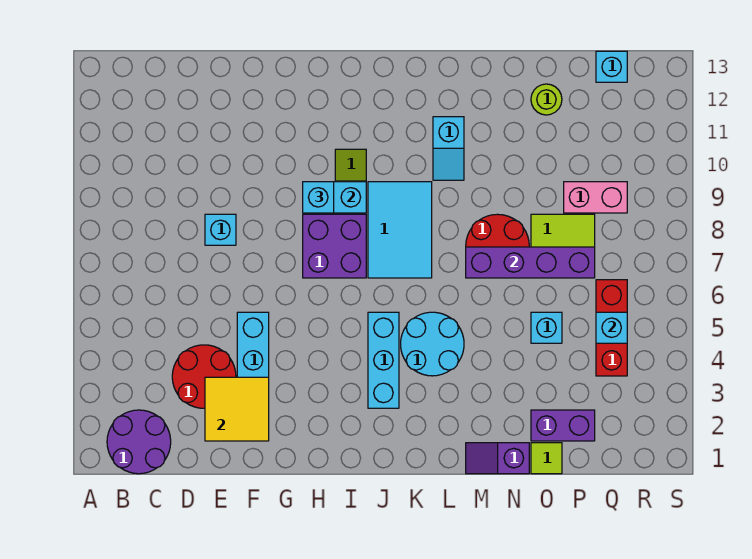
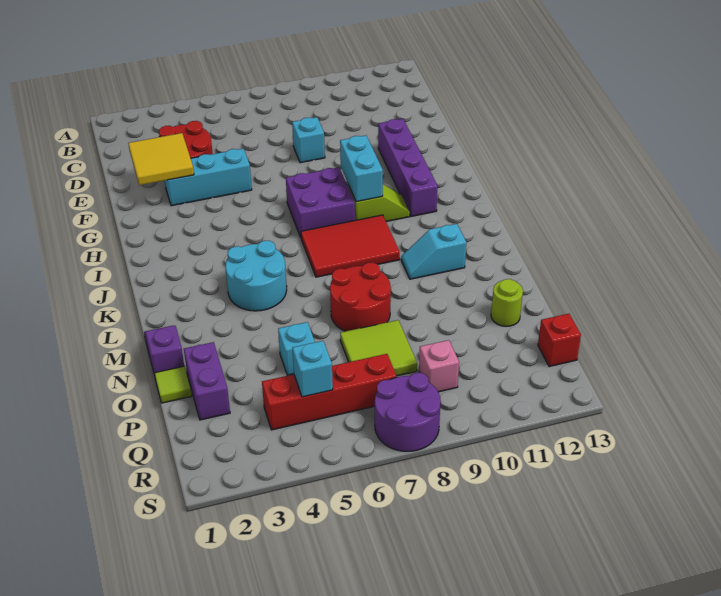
purple 2x2 round brick [107,410,171,474] -> purple 2x2 round brick moved to [375,373,441,452]
cyan 1x1 brick [303,182,334,213] -> none
cyan 1x3 brick [368,312,399,408] -> none
cyan 2x3 tile [368,182,432,278] -> red 2x3 tile [301,215,400,277]
purple 1x4 brick [466,247,595,278] -> purple 1x4 brick moved to [378,119,438,216]
pink 1x2 brick [564,182,627,213] -> pink 1x1 brick [419,340,459,392]
red 1x3 brick [596,280,627,376] -> red 1x4 brick [262,354,397,430]
cyan 1x1 brick [596,51,627,82] -> red 1x1 brick [538,314,581,367]

